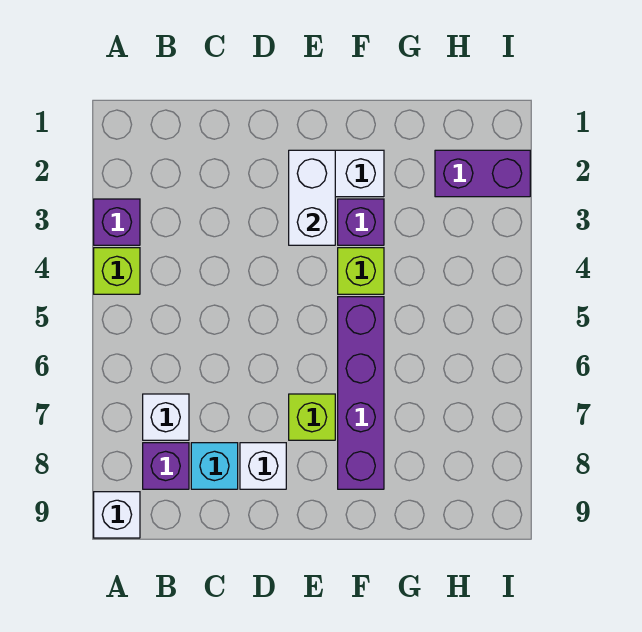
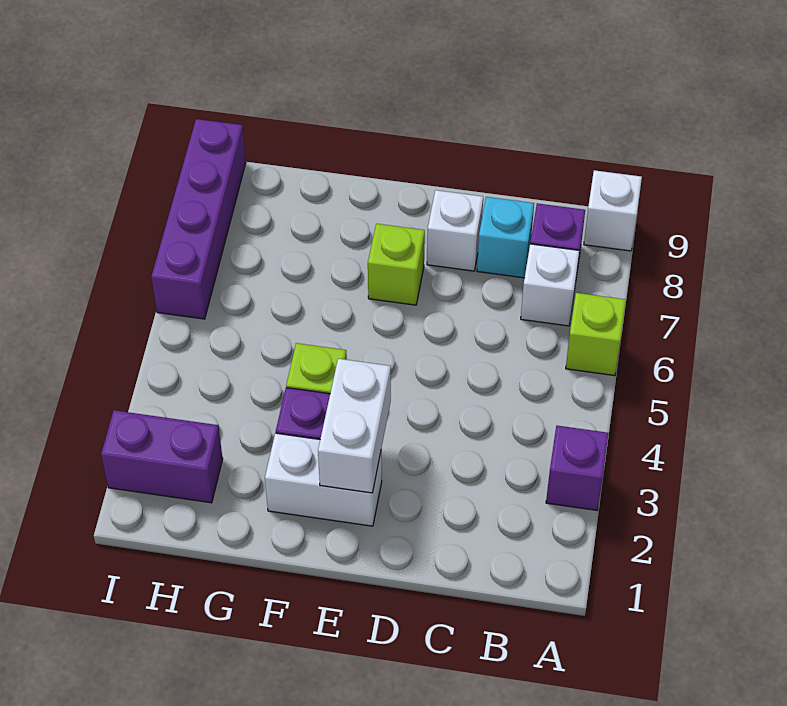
lime 1x1 brick [94,248,140,294] -> lime 1x1 brick moved to [566,293,626,376]
purple 1x4 brick [338,297,384,489] -> purple 1x4 brick moved to [151,119,246,319]

